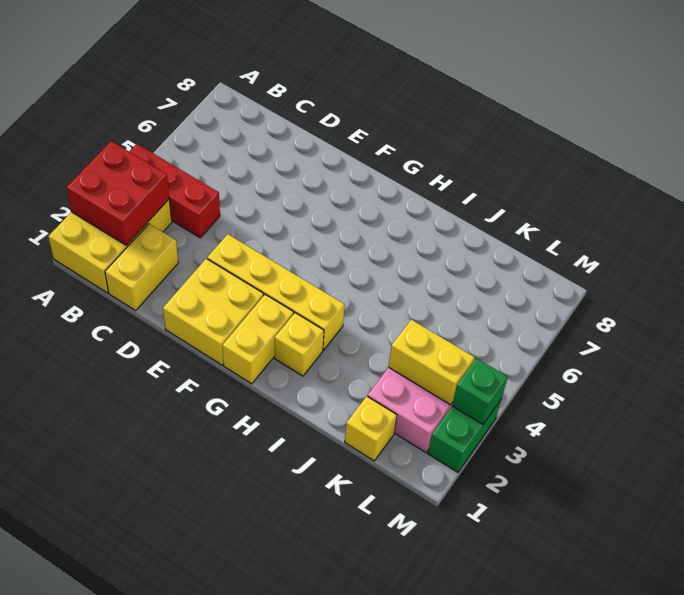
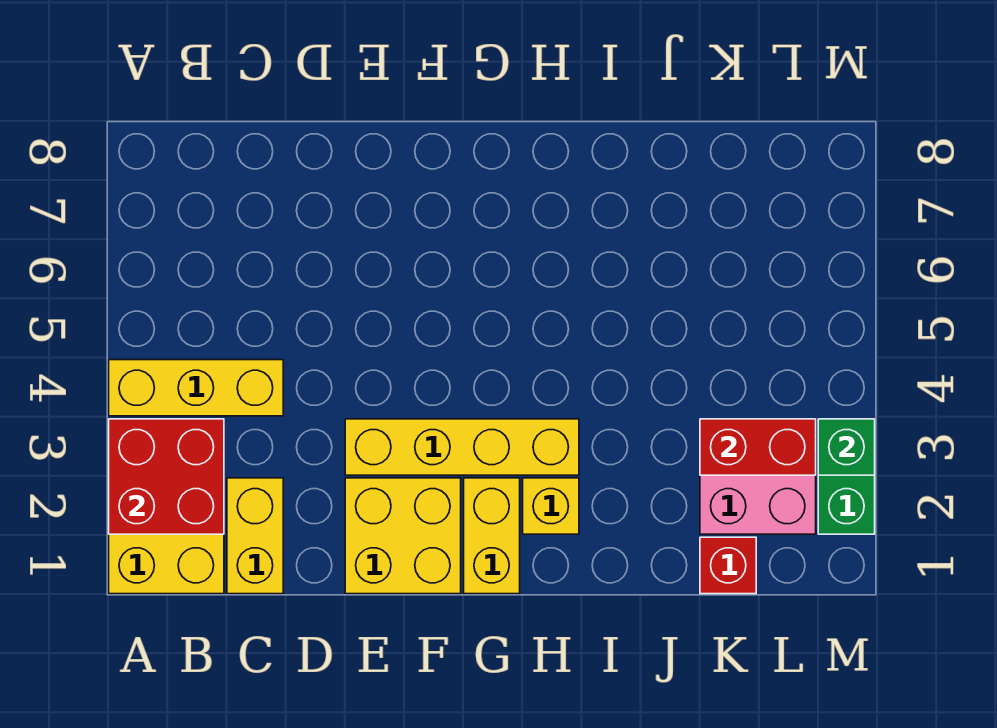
red 1x3 brick [129,144,220,238] -> yellow 1x3 brick [109,360,283,416]
yellow 1x1 brick [345,396,397,461] -> red 1x1 brick [700,537,756,594]
yellow 1x2 brick [389,320,475,405] -> red 1x2 brick [700,419,816,475]

